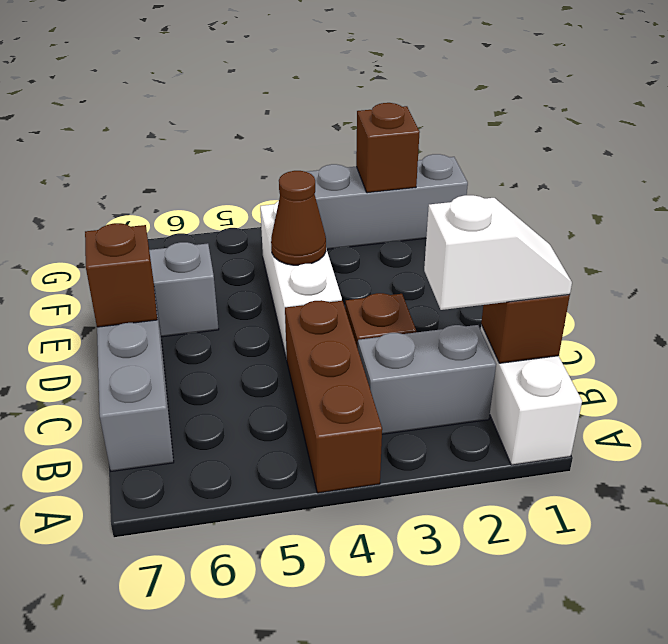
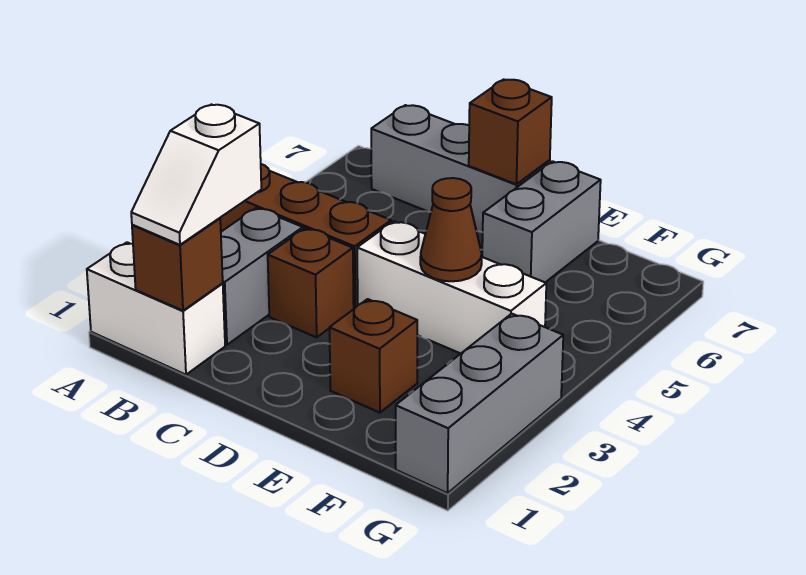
brown 1x1 brick [356,103,420,193] -> brown 1x1 brick moved to [329,299,417,413]

